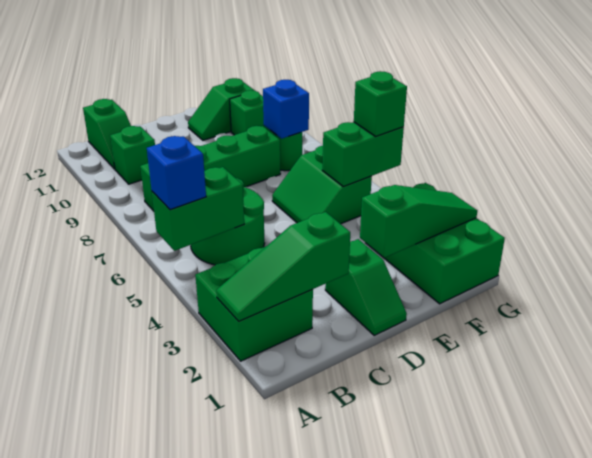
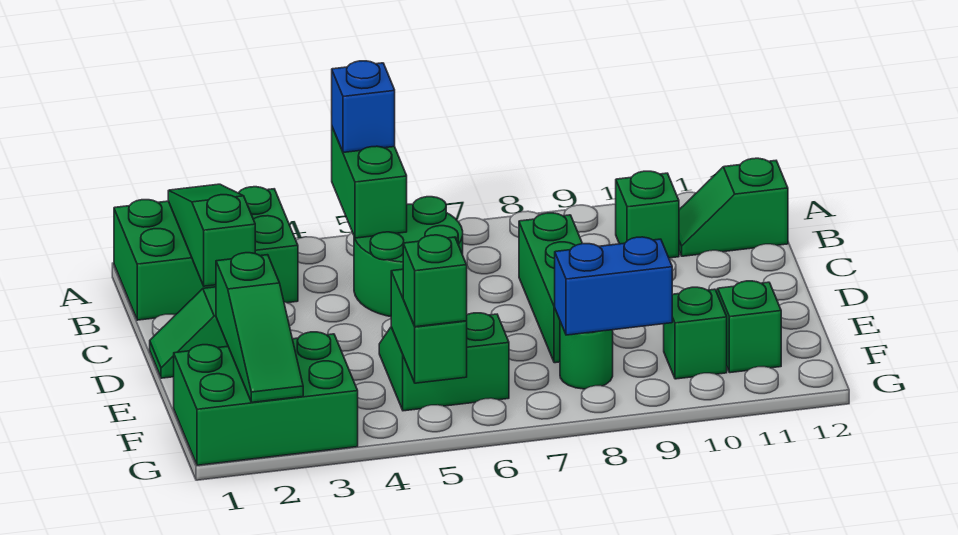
green 2x2 brick [195,246,313,361] -> green 2x3 brick [114,187,298,320]
green 1x4 brick [140,126,280,211] -> green 1x3 brick [519,213,582,363]
blue 1x1 brick [263,80,309,139] -> blue 1x2 brick [555,237,672,335]

